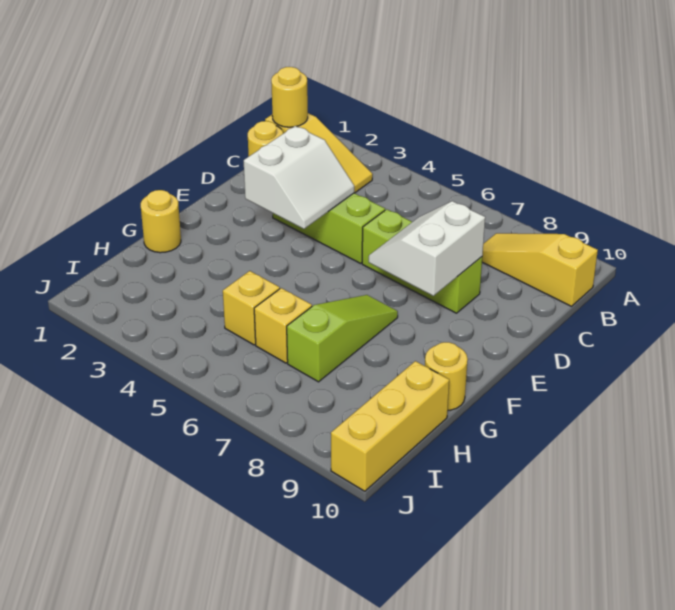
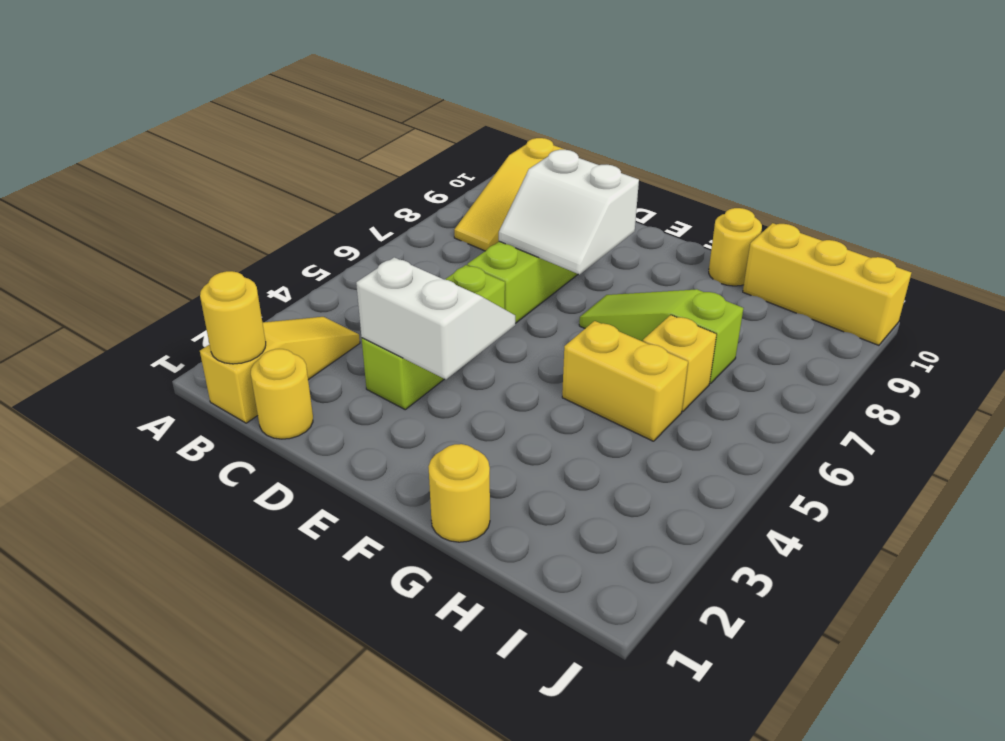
yellow 1x1 brick [223,271,280,345] -> yellow 1x2 brick [562,321,688,441]

